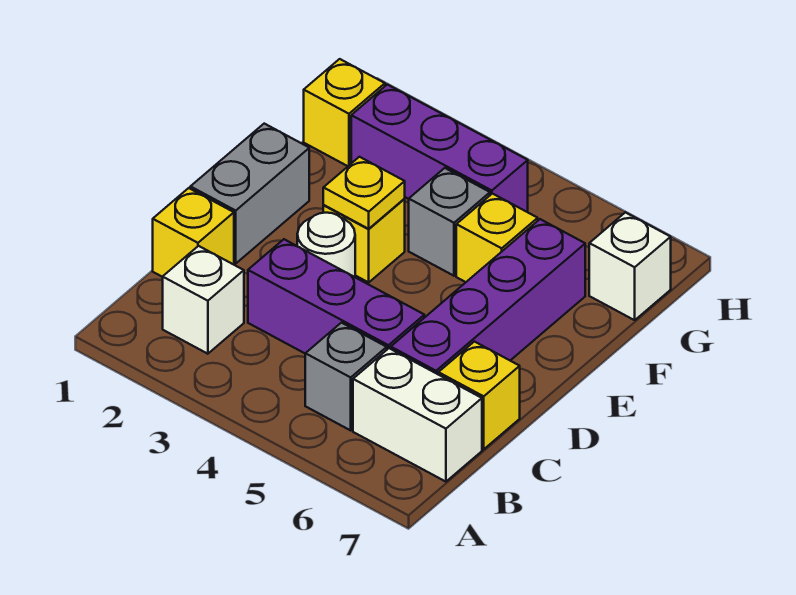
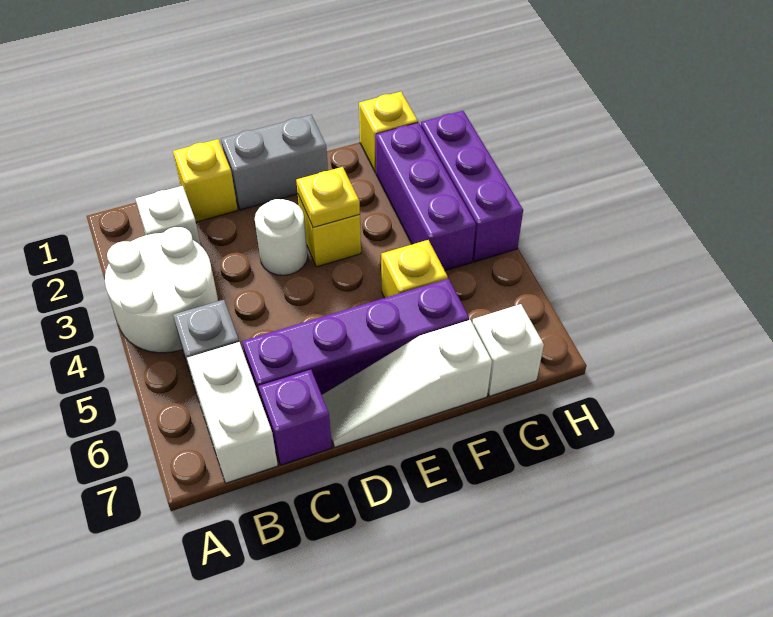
none -> white 2x2 round brick [105,227,218,353]
purple 1x3 brick [248,239,424,353] -> purple 1x3 brick moved to [421,111,523,262]
yellow 1x1 brick [438,342,520,449] -> purple 1x1 brick [259,370,332,465]
none -> white 1x3 slope [322,320,492,447]
grey 1x1 brick [409,168,490,276] -> none

